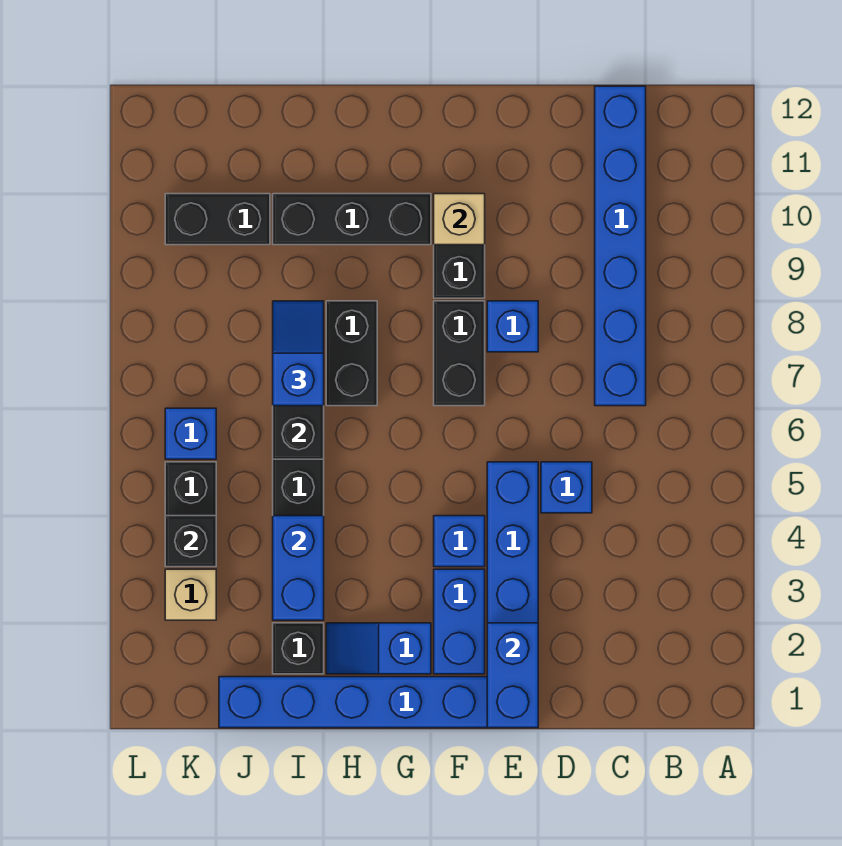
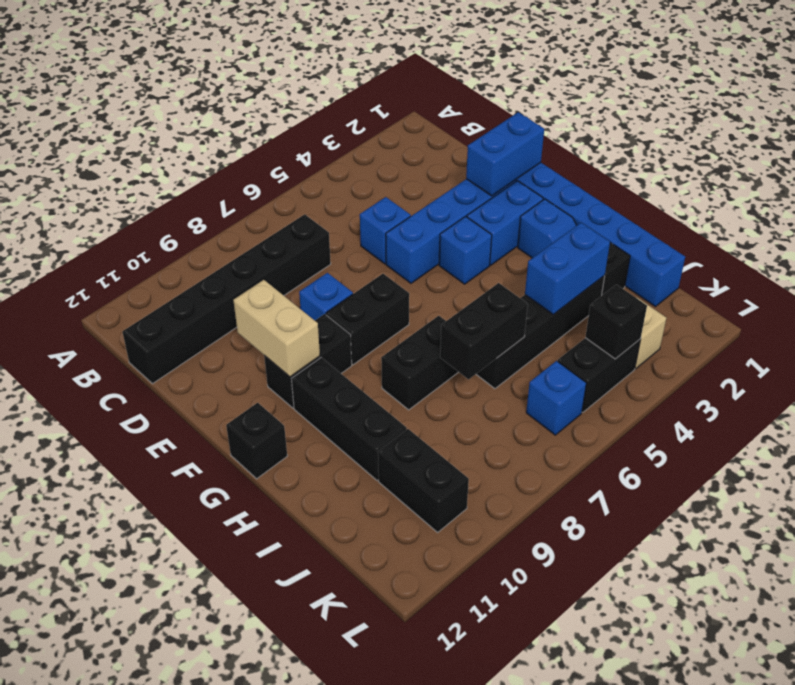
blue 1x6 brick [595,86,646,406] -> black 1x6 brick [122,214,331,384]
tan 1x1 brick [434,194,485,245] -> tan 1x2 brick [233,280,320,377]
none -> black 1x1 brick [226,403,287,479]
blue 1x2 slope [273,301,324,406] -> none

